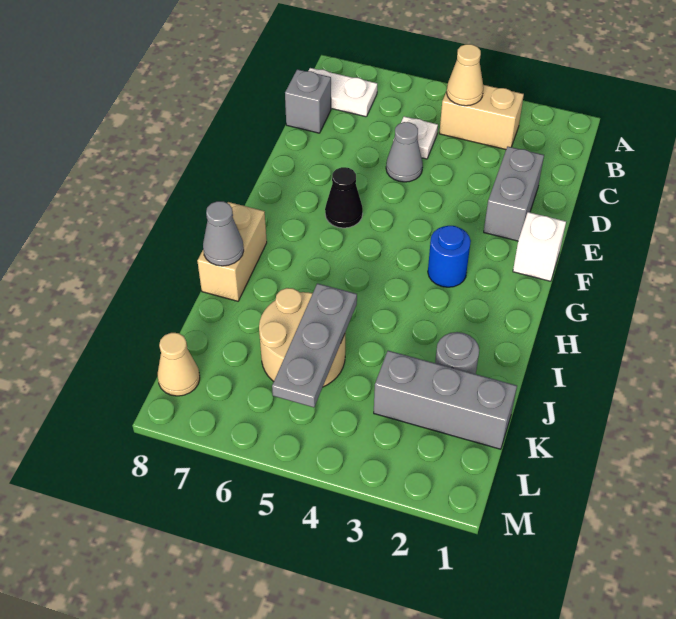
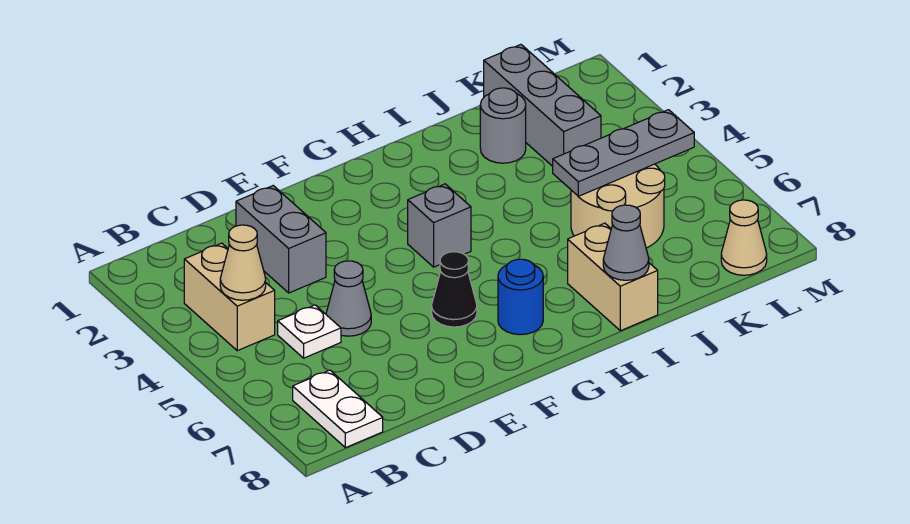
grey 1x1 brick [285,69,331,133] -> grey 1x1 brick moved to [408,184,471,267]
grey 1x2 brick [484,146,544,241] -> grey 1x2 brick turned to [236,186,326,293]
white 1x1 brick [513,212,566,281] -> none
blue 1x1 round brick [428,226,471,287] -> blue 1x1 round brick moved to [498,259,543,335]
tan 1x2 brick [197,202,267,301] -> tan 1x2 brick turned to [568,223,658,331]

